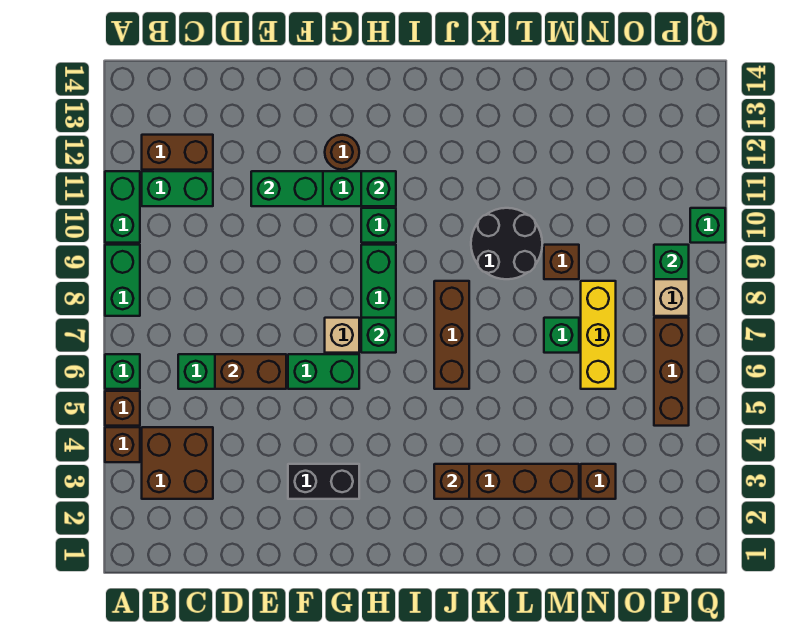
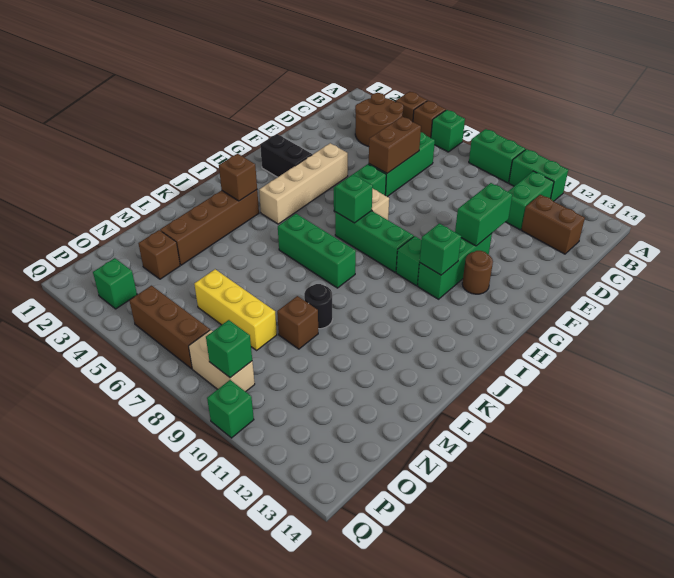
brown 2x2 brick [142,427,213,499] -> brown 2x2 round brick [355,93,403,147]
brown 1x2 brick [142,135,213,170] -> brown 1x2 brick turned to [522,195,585,254]
black 1x2 brick [288,464,359,499] -> black 1x2 brick turned to [260,134,312,177]
none -> tan 1x4 brick [259,143,348,224]
brown 1x3 brick [434,281,469,389] -> green 1x3 brick [278,214,356,288]
black 2x2 round brick [471,208,542,279] -> black 1x1 round brick [304,284,333,329]
green 1x1 brick [544,318,579,353] -> green 1x1 brick moved to [93,258,137,309]

